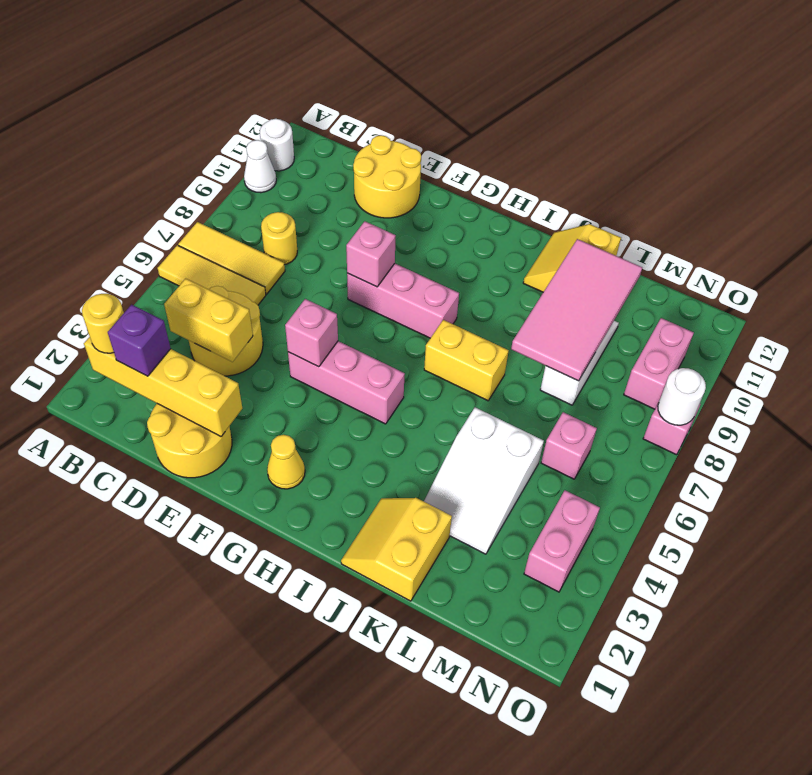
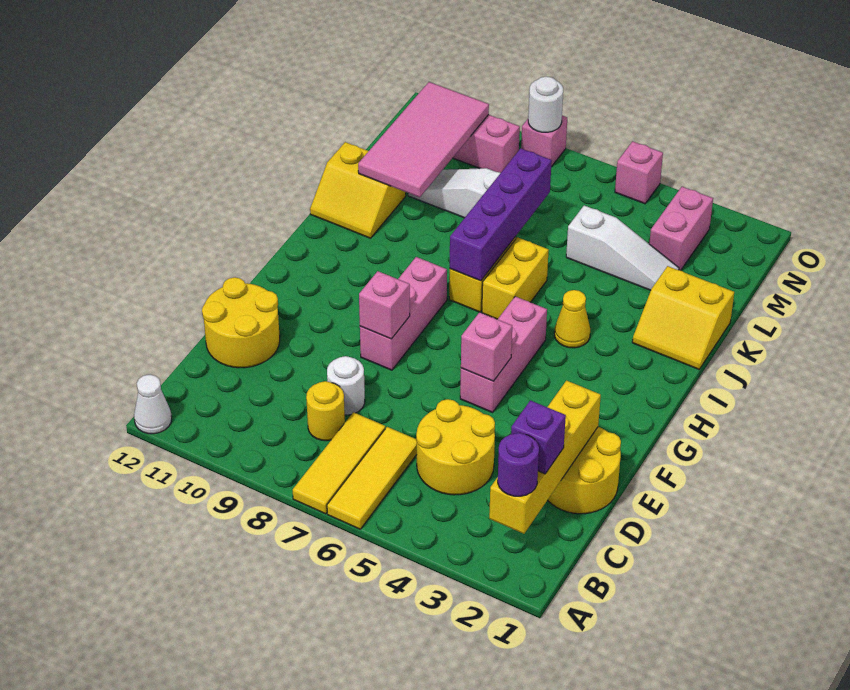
white 1x1 cone [244,140,276,193] -> white 1x1 cone moved to [134,375,172,434]
white 1x1 round brick [260,119,294,171] -> white 1x1 round brick moved to [327,356,365,415]
yellow 1x1 round brick [82,294,124,353] -> purple 1x1 round brick [498,433,539,496]
yellow 1x2 brick [164,279,253,362] -> yellow 1x2 brick moved to [482,237,549,319]
yellow 1x1 cone [267,435,305,489] -> yellow 1x1 cone moved to [554,290,590,348]
none -> purple 1x4 brick [450,148,552,281]
white 2x3 slope [424,408,544,554] -> white 1x3 slope [566,205,679,290]
pink 2x4 tile [511,239,642,381] -> pink 2x4 tile turned to [358,82,489,197]
pink 1x1 brick [541,412,597,479] -> pink 1x1 brick moved to [615,141,663,204]
pink 1x2 brick [524,490,600,592] -> pink 1x2 brick turned to [649,187,713,270]

